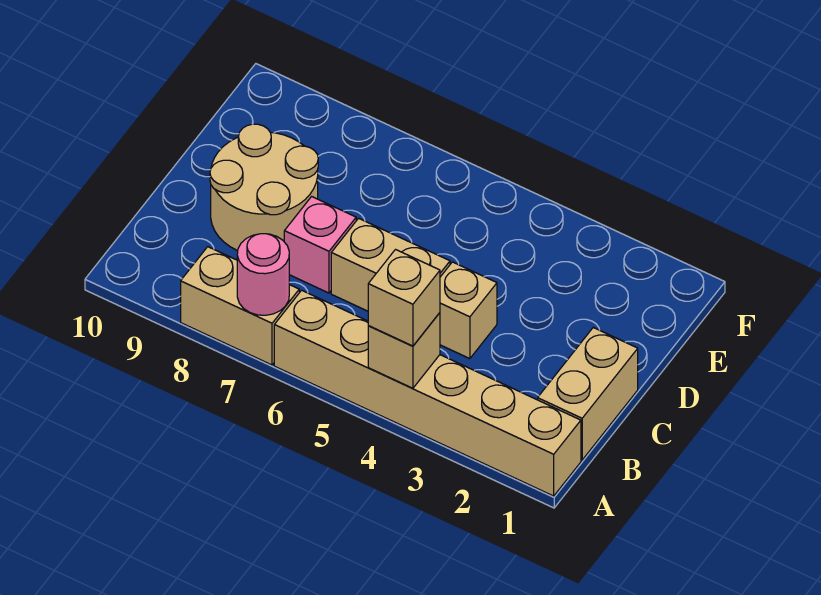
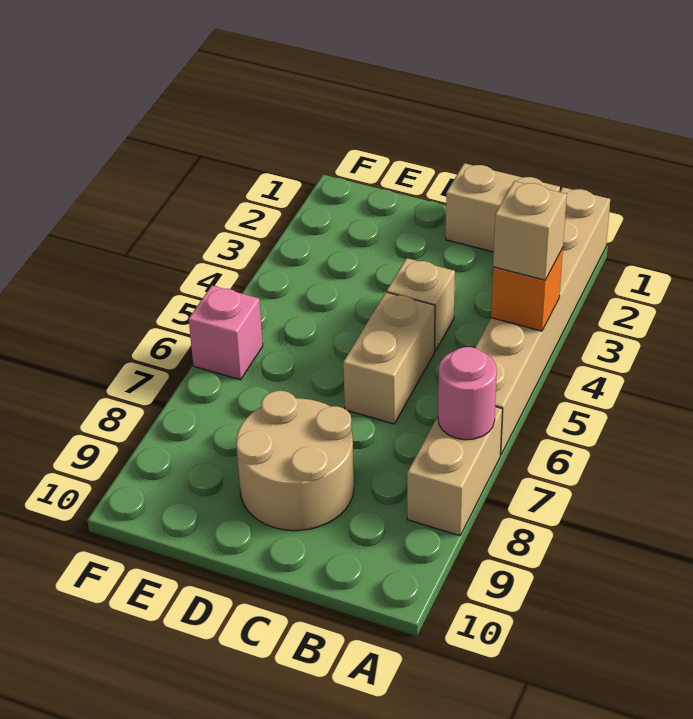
tan 1x1 brick [368,313,440,388] -> orange 1x1 brick [491,248,563,331]
pink 1x1 brick [284,197,356,293] -> pink 1x1 brick moved to [189,286,263,380]

